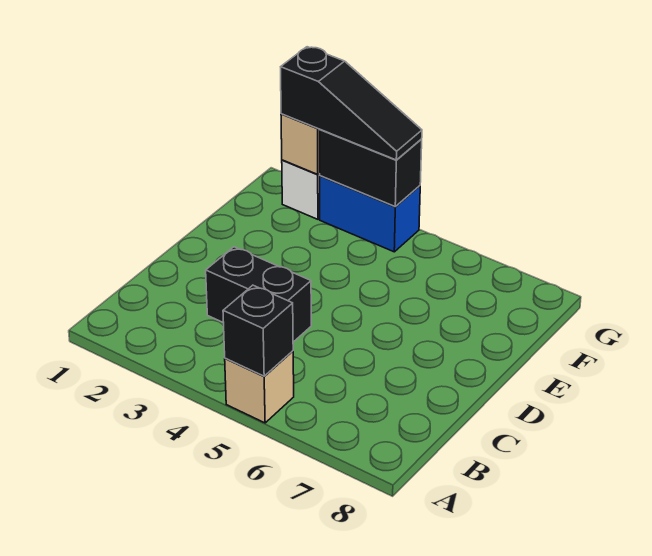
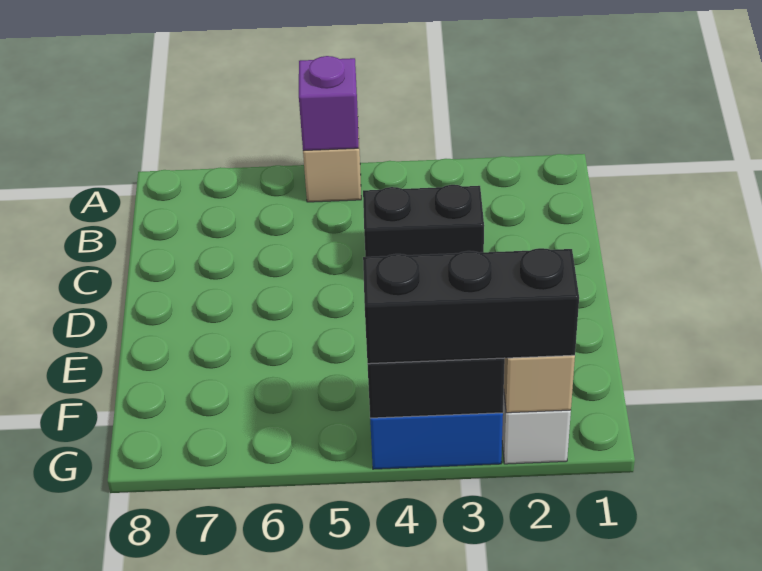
black 1x1 brick [223,285,293,376] -> purple 1x1 brick [299,56,359,151]
black 1x3 slope [281,47,422,160] -> black 1x3 brick [363,248,579,364]

